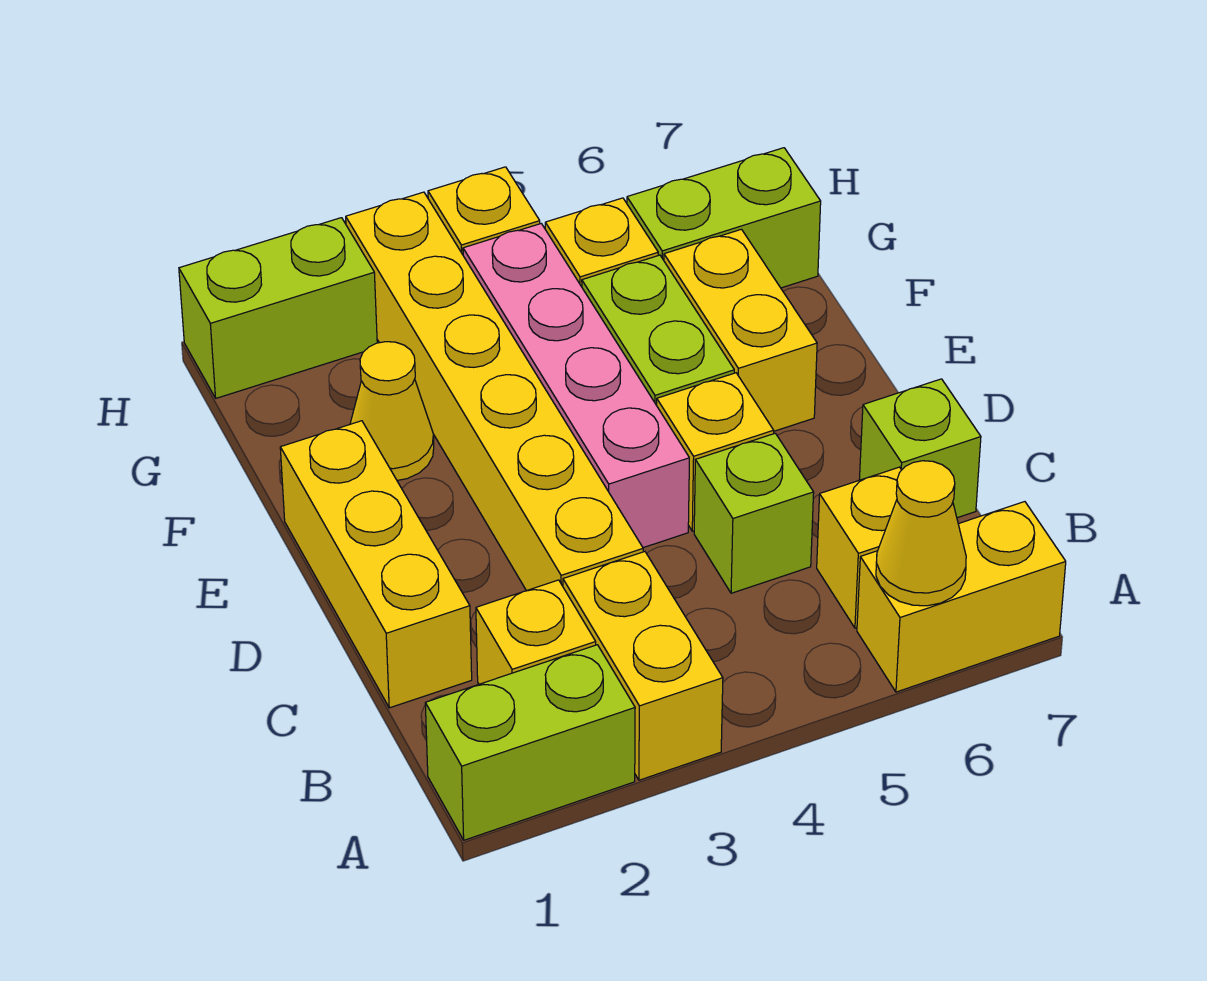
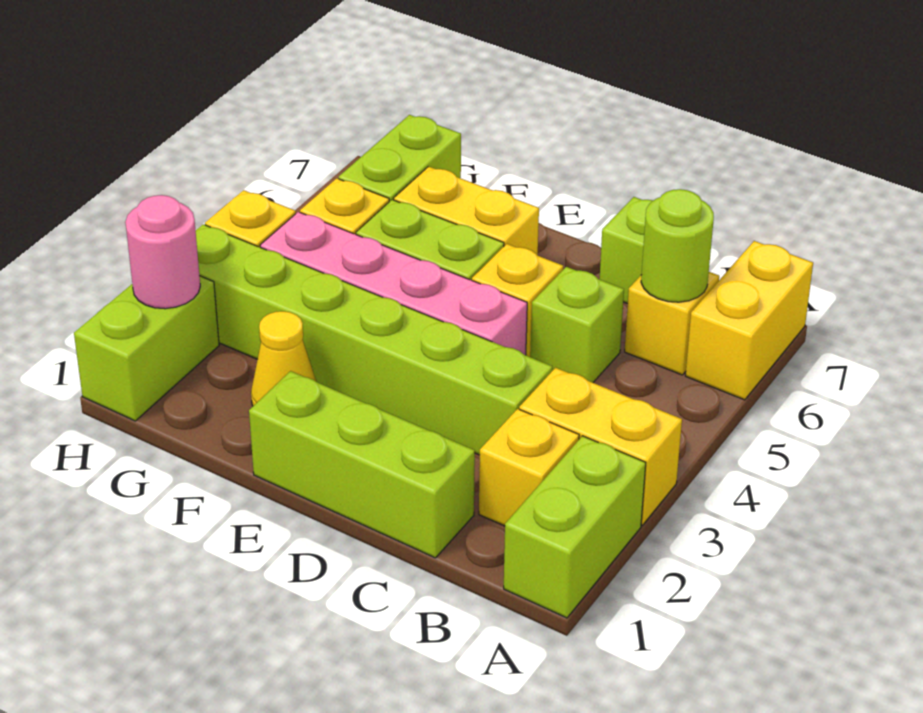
yellow 1x1 cone [876,461,966,606] -> none
none -> lime 1x1 round brick [641,189,714,302]
yellow 1x3 brick [280,421,472,708] -> lime 1x3 brick [249,371,475,558]
yellow 1x6 brick [346,192,643,591] -> lime 1x6 brick [196,224,552,455]
none -> pink 1x1 round brick [125,195,200,309]

